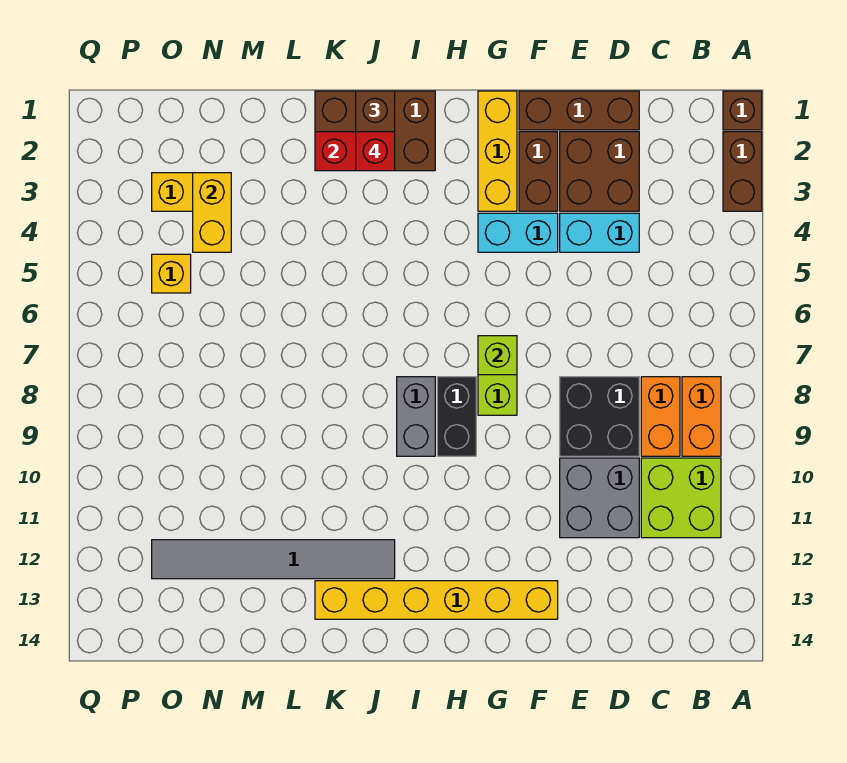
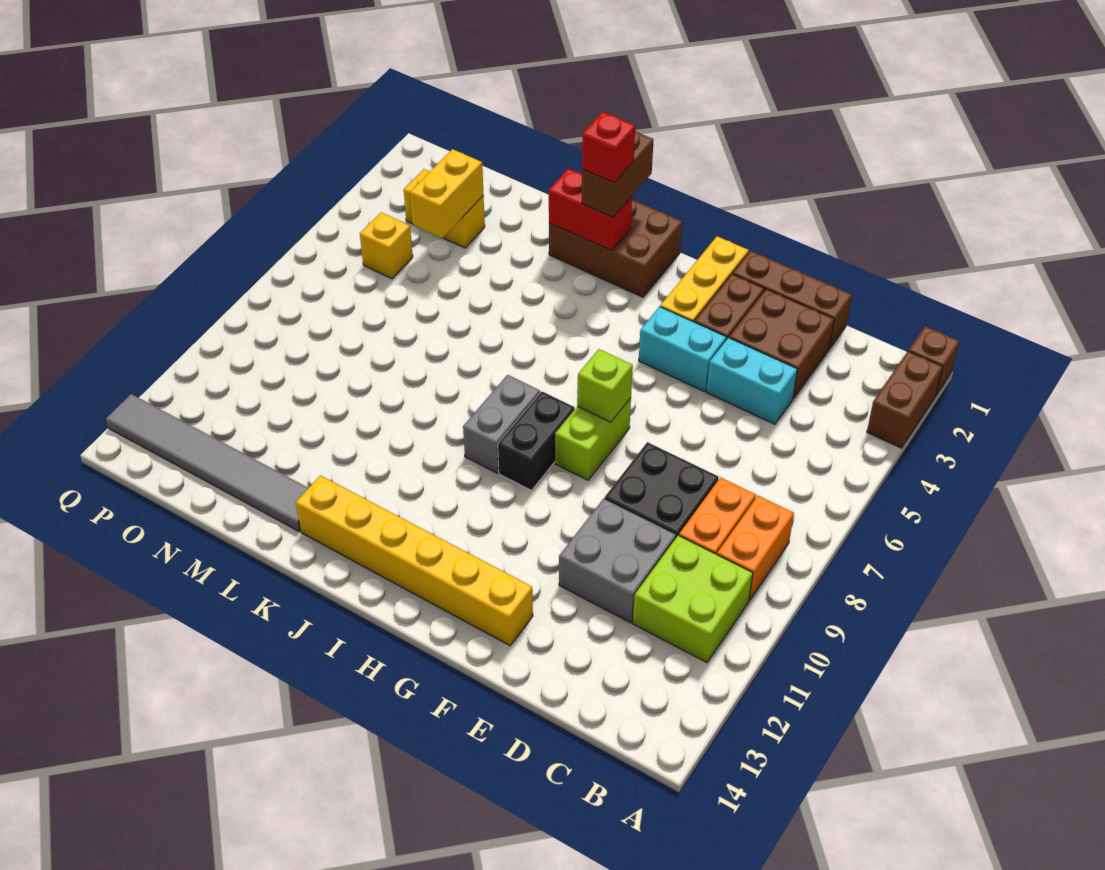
grey 1x6 tile [152,540,395,579] -> grey 1x6 tile moved to [106,394,308,531]

